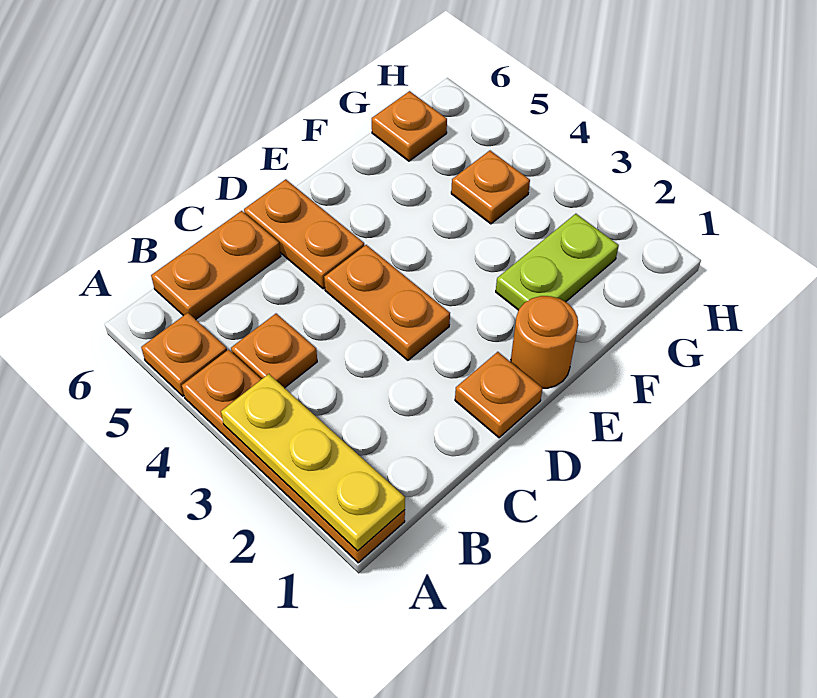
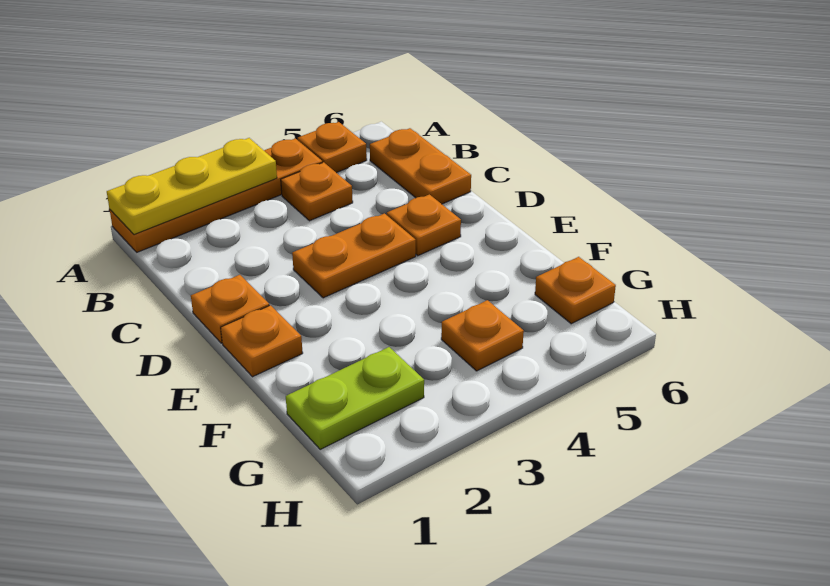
orange 1x2 plate [244,179,364,289] -> orange 1x1 plate [387,194,461,256]
orange 1x1 round brick [511,296,578,388] -> orange 1x1 plate [221,305,303,377]
lime 1x2 plate [496,214,619,310] -> lime 1x2 plate turned to [286,347,424,449]

